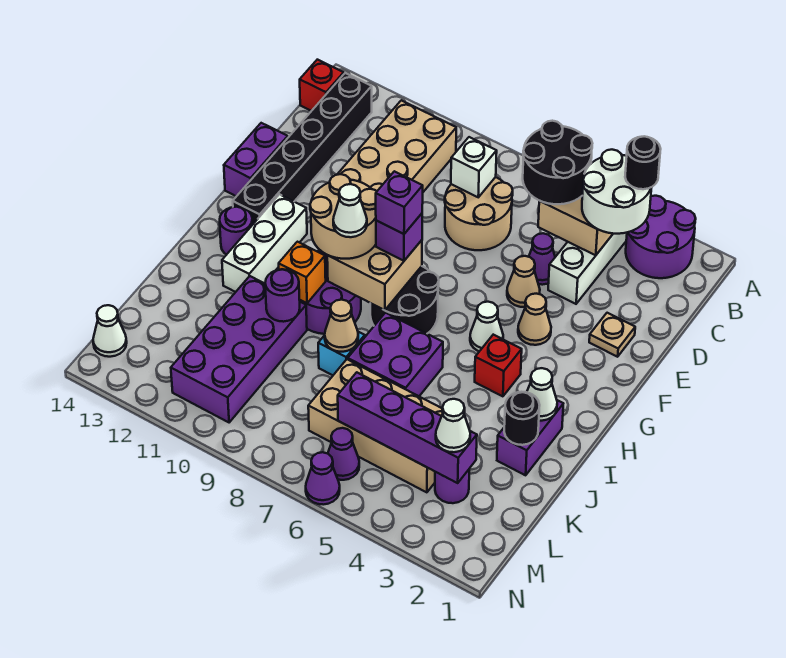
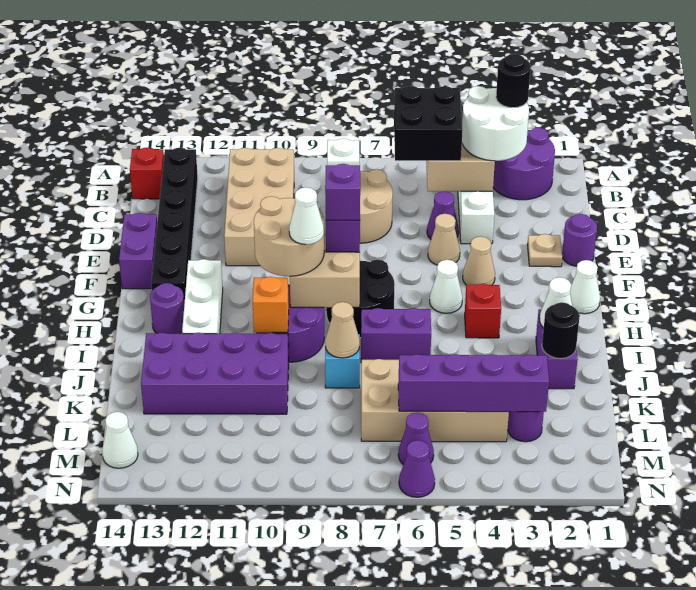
black 2x2 round brick [523,121,592,204] -> black 2x2 brick [394,86,463,161]
purple 2x2 brick [348,313,443,396] -> purple 1x2 brick [361,308,431,360]
purple 2x4 brick [171,276,307,422] -> purple 2x4 brick turned to [141,333,289,414]
purple 1x1 round brick [265,269,300,322] -> purple 1x1 round brick moved to [562,214,597,266]
white 1x1 cone [436,399,470,452] -> white 1x1 cone moved to [570,260,600,314]

